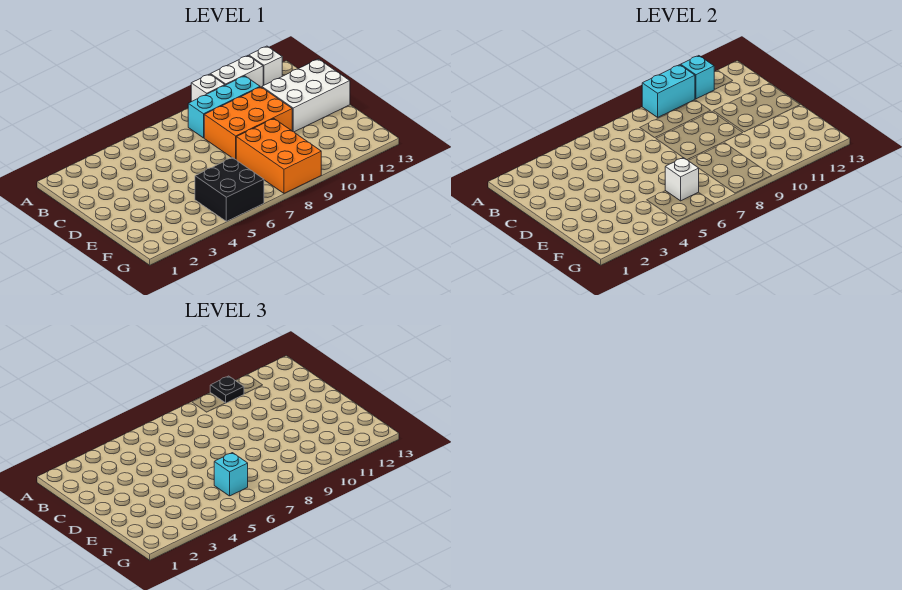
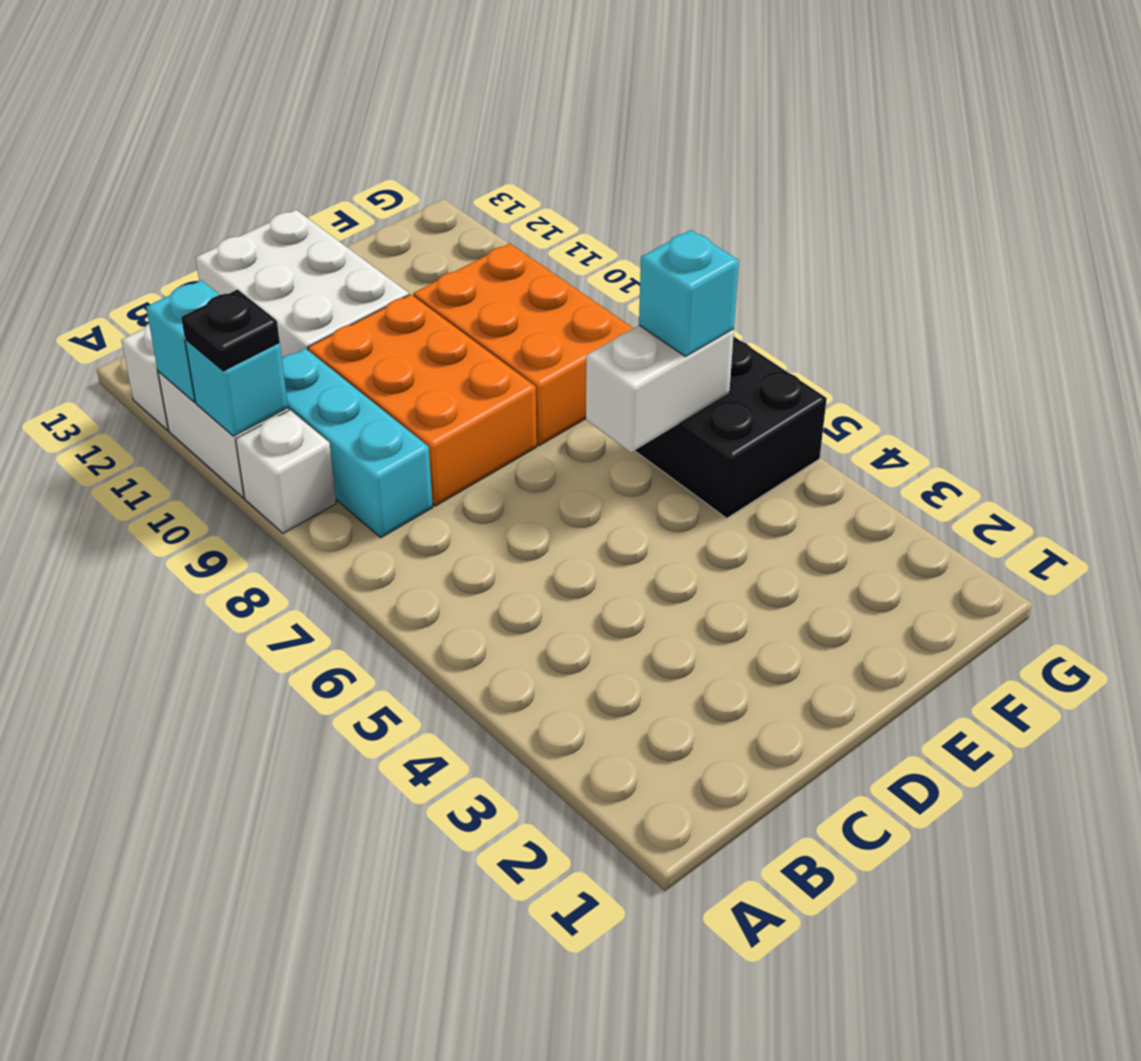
cyan 1x2 brick [642,65,695,117] -> cyan 1x1 brick [185,339,288,436]
orange 2x3 brick [236,119,321,193] -> orange 2x3 brick turned to [413,243,633,446]
white 1x1 brick [665,158,699,201] -> white 1x2 brick [586,325,734,452]

